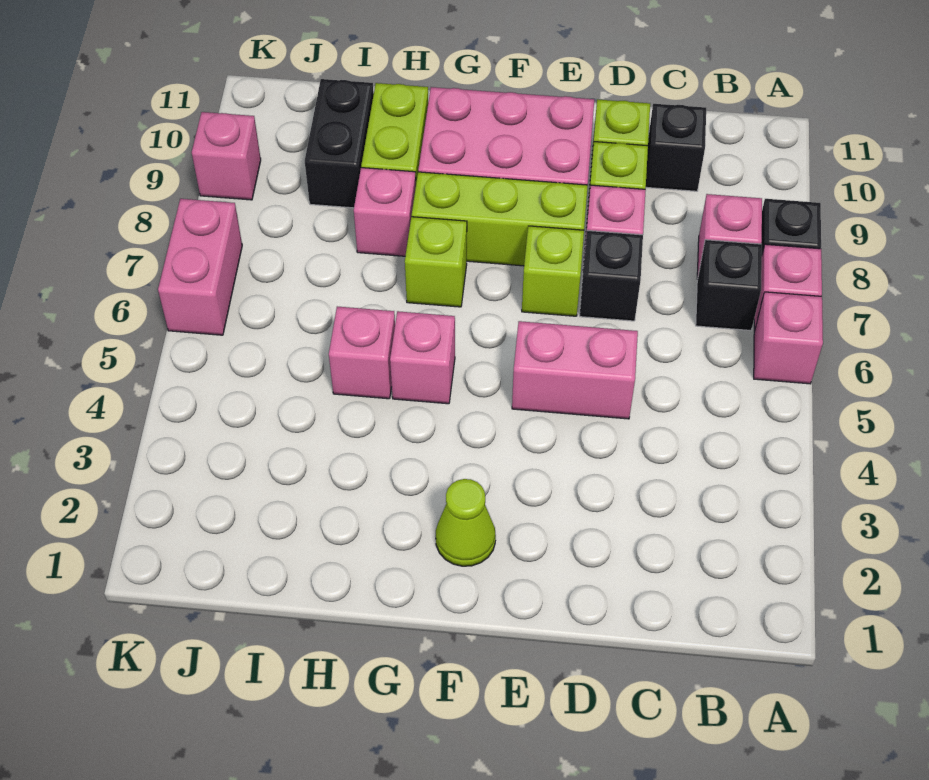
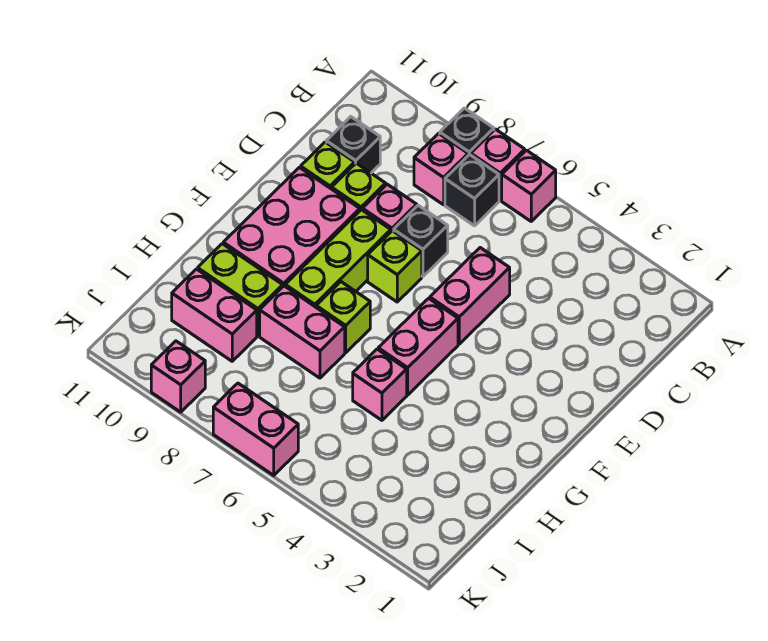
lime 1x1 cone [436,479,496,566] -> none
pink 1x1 brick [390,311,455,404] -> pink 1x2 brick [378,298,458,395]
pink 1x1 brick [354,168,416,256] -> pink 1x2 brick [260,286,345,378]
black 1x2 brick [305,79,374,208] -> pink 1x2 brick [172,269,257,361]

